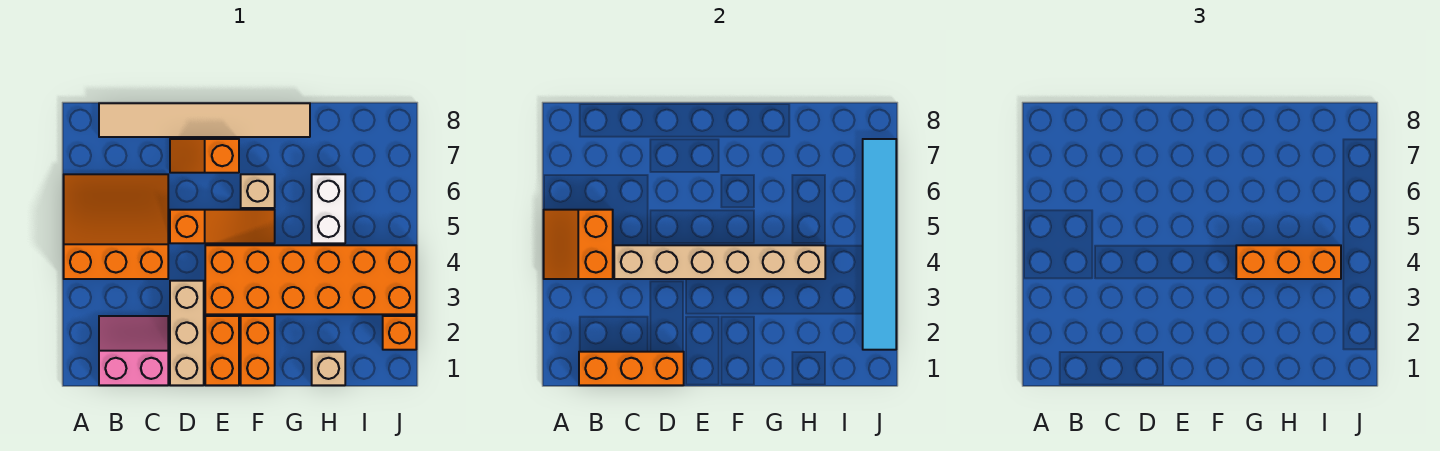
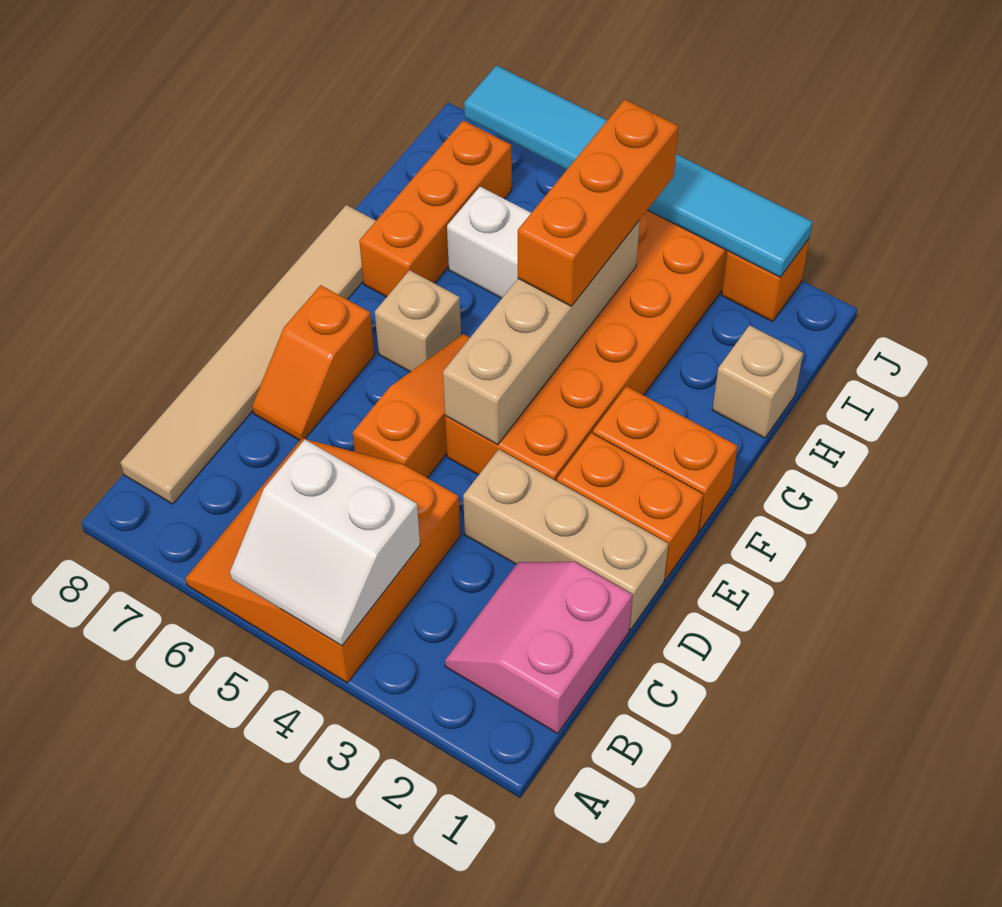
orange 2x2 slope [544,210,613,279] -> white 2x2 slope [230,440,420,646]
orange 1x3 brick [579,352,684,385] -> orange 1x3 brick moved to [359,120,512,297]
tan 1x6 brick [614,245,825,279] -> tan 1x4 brick [443,220,640,445]

